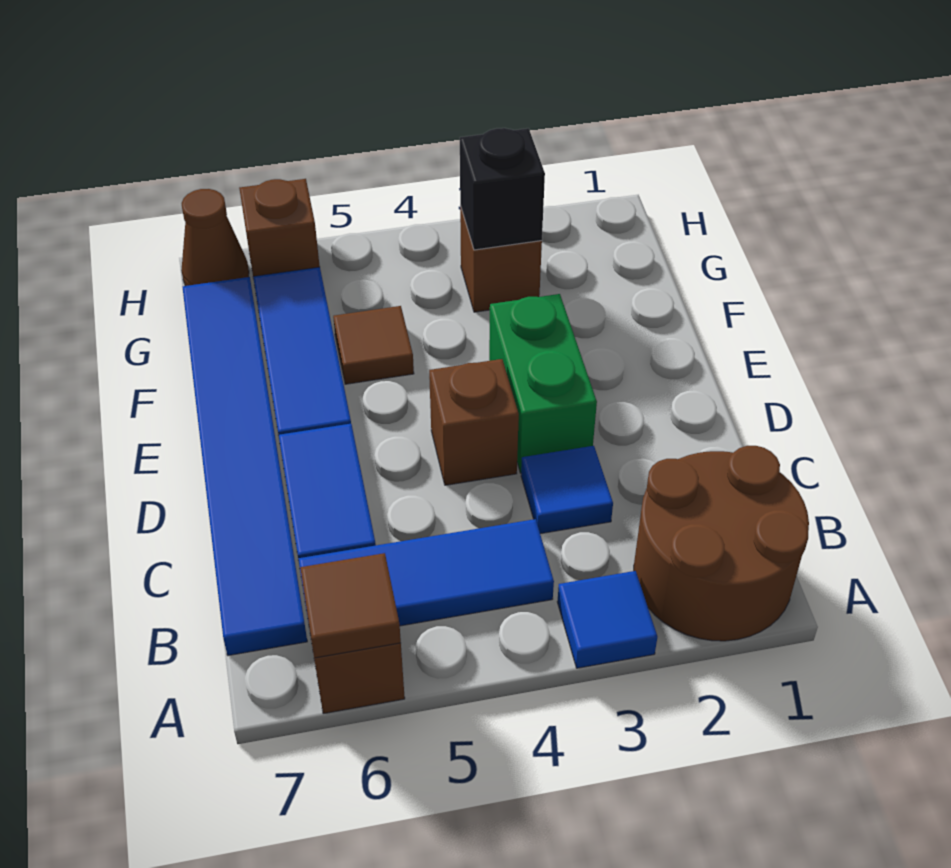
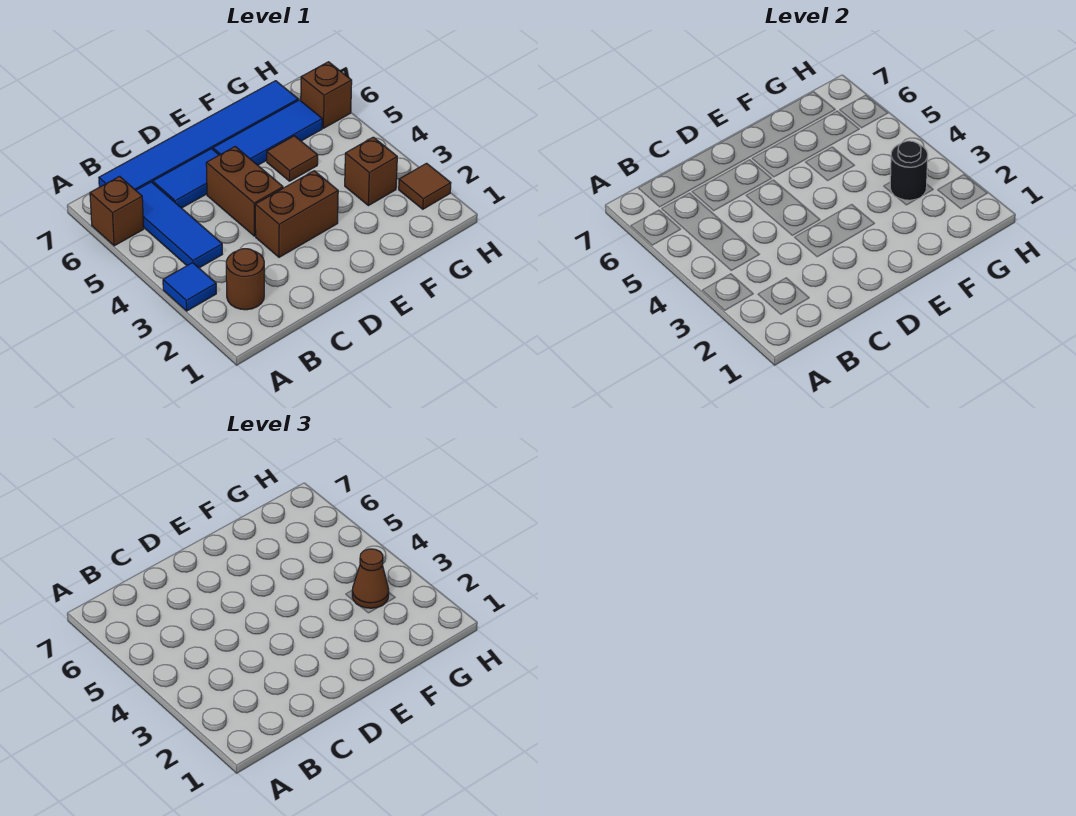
brown 2x2 round brick [634,446,809,641] -> brown 1x1 round brick [226,249,264,310]
brown 1x1 tile [300,553,401,658] -> brown 1x1 tile moved to [399,163,451,209]
blue 1x1 tile [521,446,613,534] -> none
green 1x2 brick [489,294,597,473] -> brown 1x2 brick [255,171,338,257]
brown 1x1 brick [429,359,519,485] -> brown 1x2 brick [206,147,283,236]
black 1x1 brick [460,128,545,250] -> black 1x1 round brick [890,141,928,200]
brown 1x1 cone [181,189,249,286] -> brown 1x1 cone moved to [352,549,389,608]

